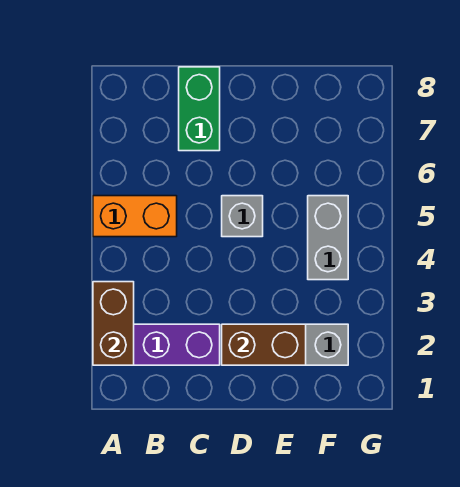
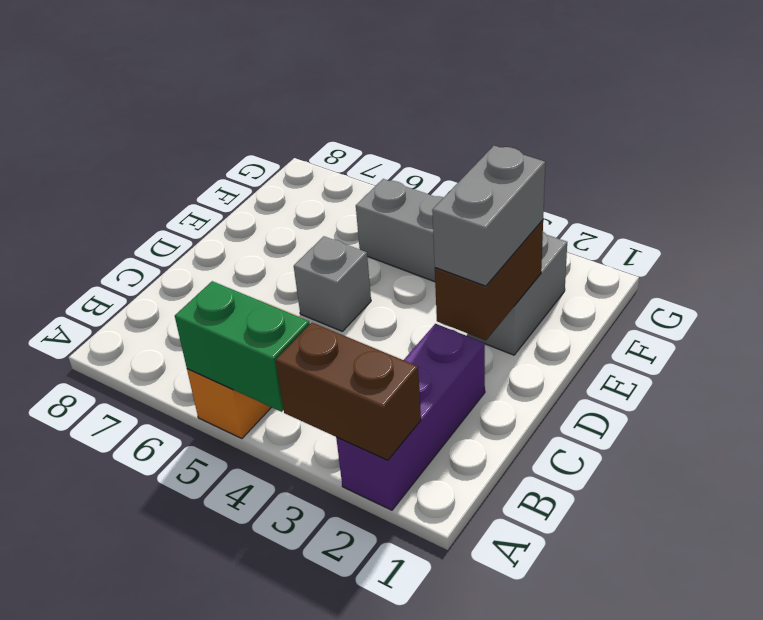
green 1x2 brick [179,67,220,151] -> green 1x2 brick moved to [175,281,310,412]
none -> grey 1x2 brick [432,146,545,286]

